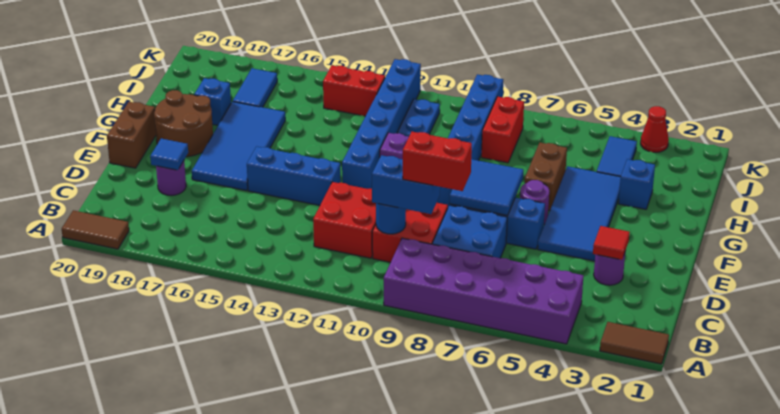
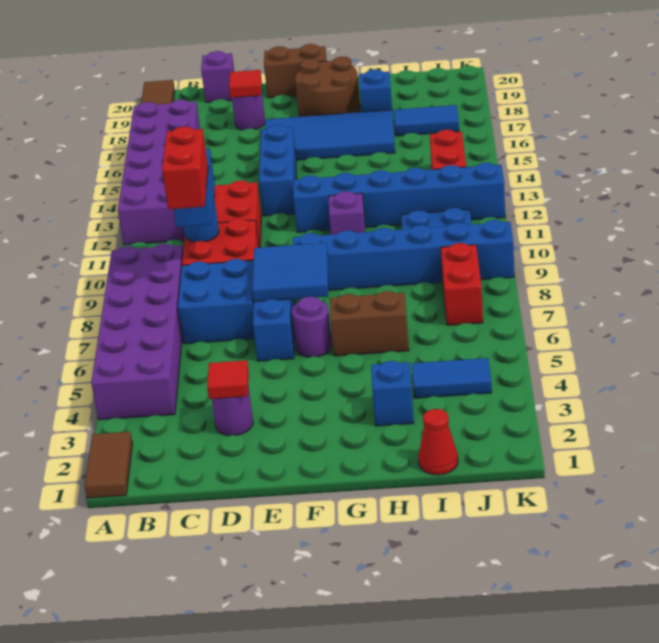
none -> purple 2x6 brick [118,100,200,245]
none -> purple 1x1 brick [201,51,234,102]
blue 1x1 tile [150,139,188,170] -> red 1x1 tile [229,70,262,98]
blue 2x4 tile [538,166,621,261] -> none
red 1x2 brick [481,97,524,163] -> red 1x2 brick turned to [441,243,483,325]
red 1x1 cone [641,106,669,152] -> red 1x1 cone moved to [418,409,458,475]

